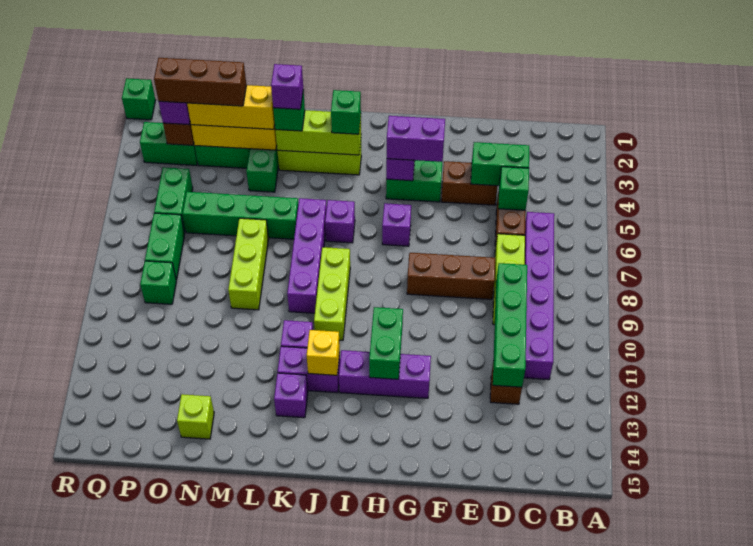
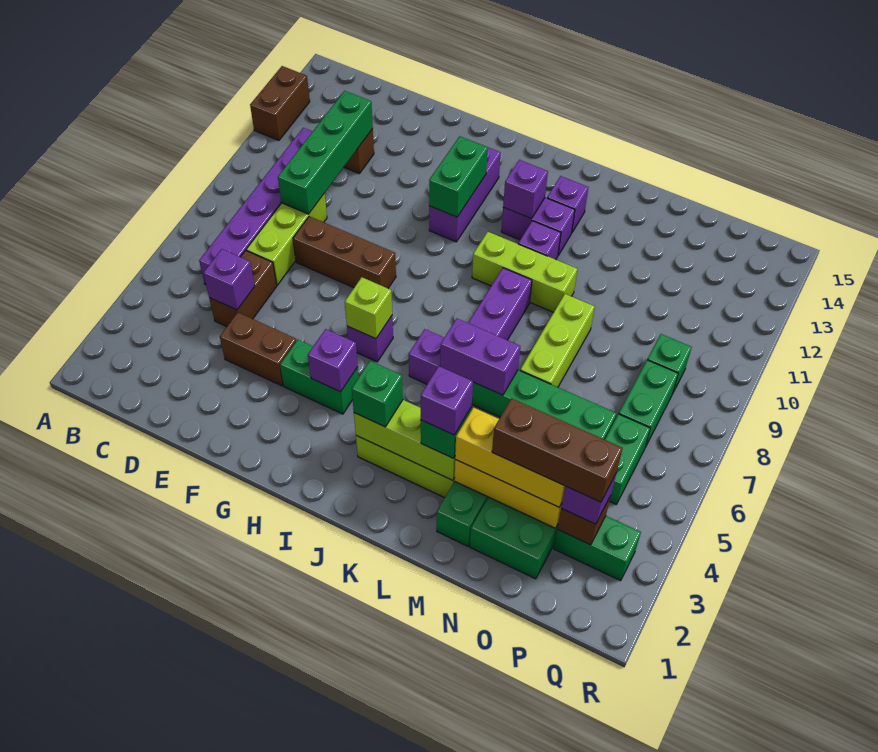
none -> brown 1x2 brick [250,66,310,140]
green 1x2 brick [471,142,529,186] -> none
green 1x1 brick [498,167,529,210] -> purple 1x1 brick [203,249,255,310]
purple 1x2 brick [387,116,445,162] -> purple 1x2 brick moved to [440,319,520,395]
purple 1x3 brick [339,350,431,398] -> purple 1x3 brick turned to [429,148,501,242]
lime 1x3 brick [314,247,350,340] -> lime 1x3 brick turned to [472,232,577,312]
yellow 1x1 brick [307,330,340,375] -> purple 1x1 brick [503,160,548,219]
lime 1x1 brick [177,394,214,439] -> lime 1x1 brick moved to [345,277,392,339]
green 1x1 brick [122,78,155,120] -> none

